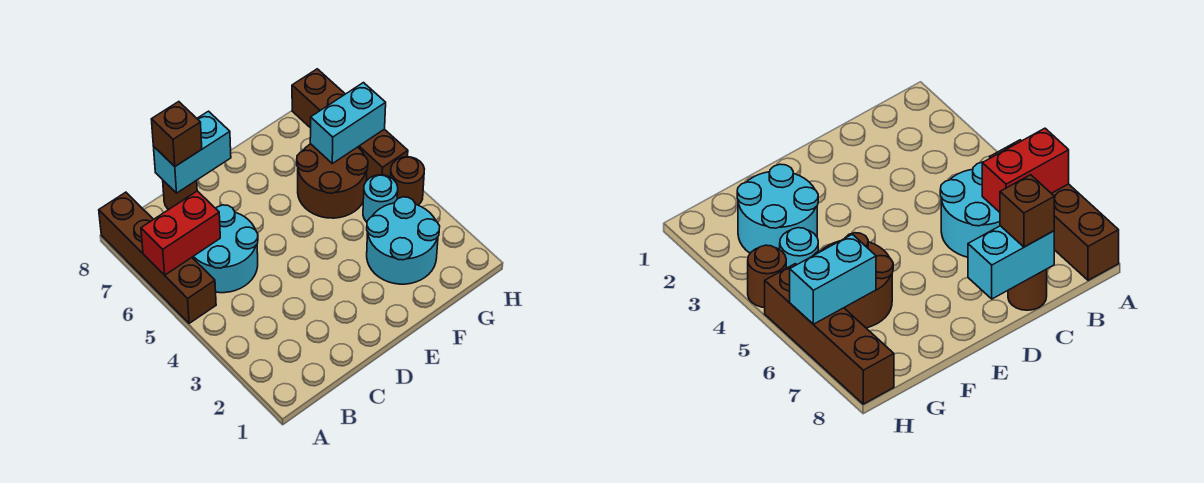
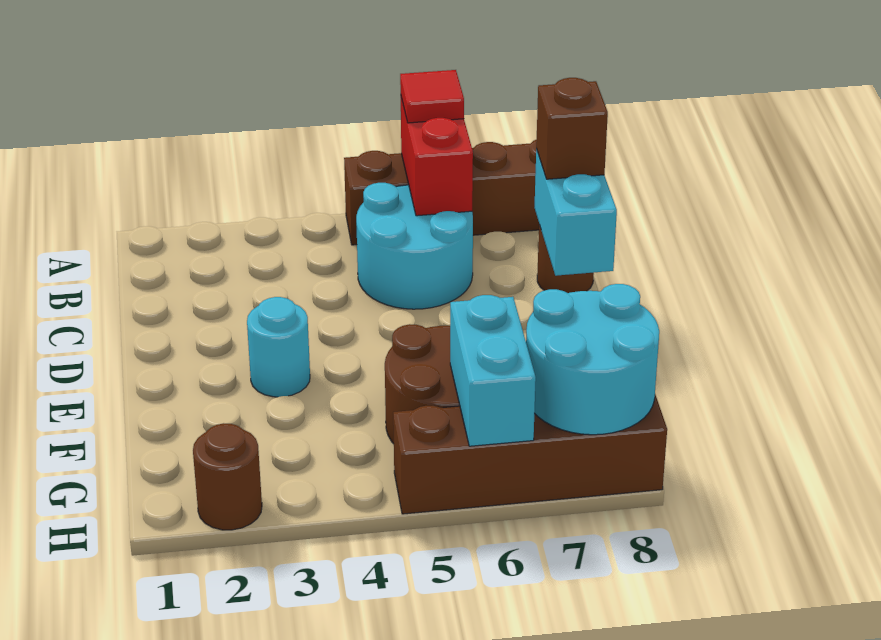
none -> red 1x1 tile [400,70,464,123]
cyan 2x2 round brick [367,197,440,284] -> cyan 2x2 round brick moved to [526,284,659,435]
cyan 1x1 round brick [363,175,398,222] -> cyan 1x1 round brick moved to [247,297,310,397]
brown 1x1 round brick [390,157,424,205] -> brown 1x1 round brick moved to [193,423,262,530]

